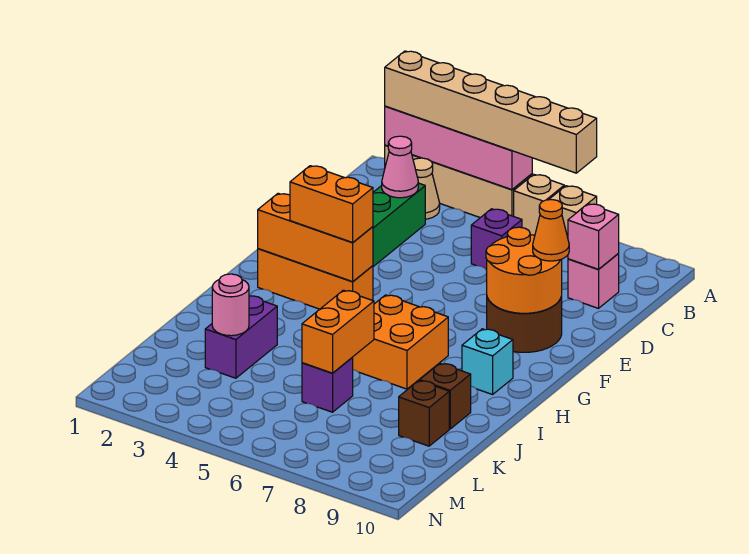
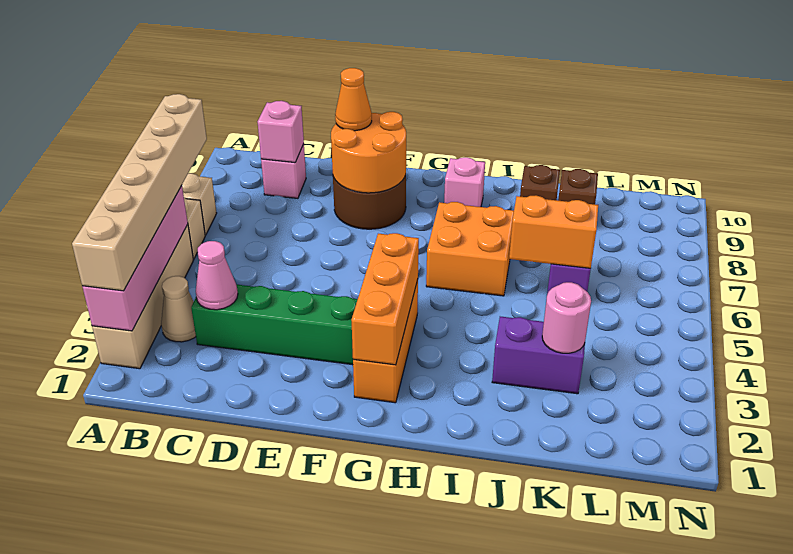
purple 1x1 brick [471,209,522,269] -> none
orange 1x2 brick [290,166,373,242] -> none
cyan 1x1 brick [462,329,513,394] -> pink 1x1 brick [444,157,485,207]

